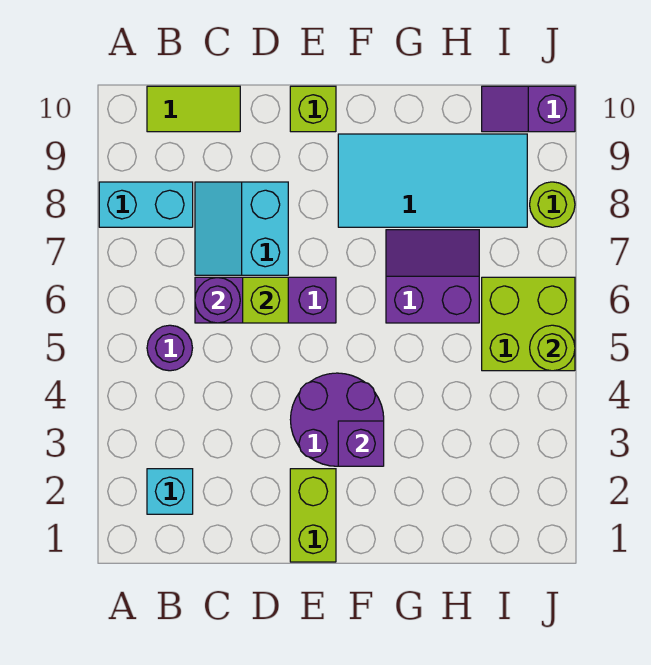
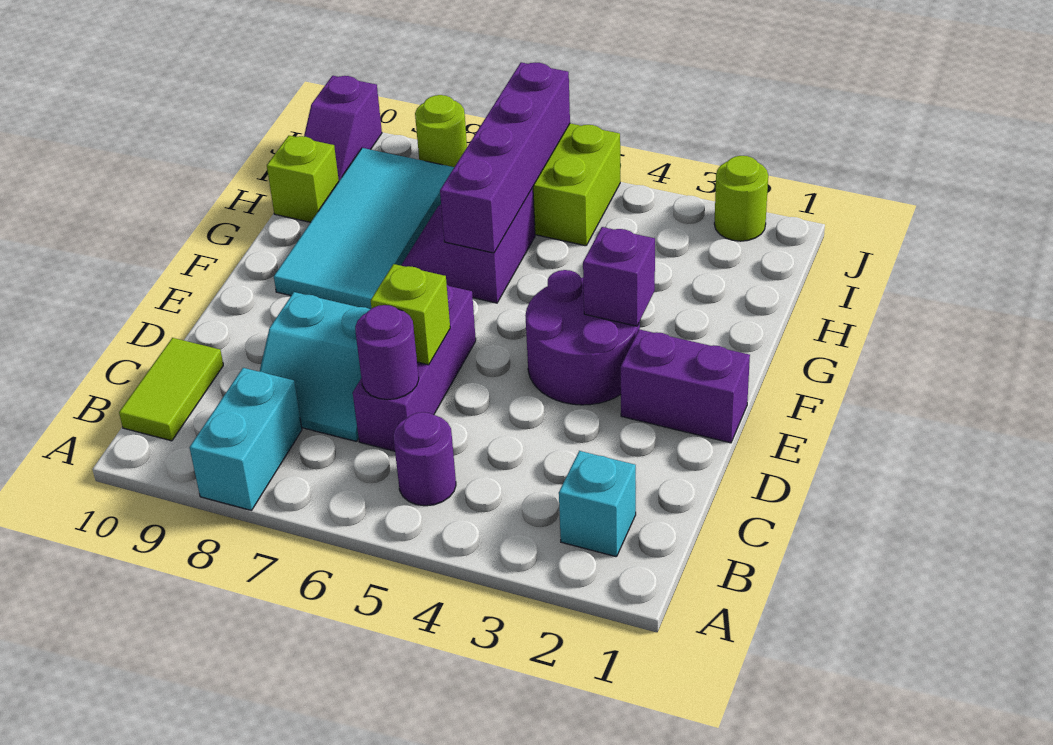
lime 1x2 brick [290,469,336,562] -> purple 1x2 brick [621,329,750,443]
lime 1x1 brick [290,86,336,132] -> lime 1x1 brick moved to [267,136,339,222]
none -> purple 1x4 brick [440,62,570,253]
lime 1x1 round brick [530,325,575,371] -> lime 1x1 round brick moved to [714,156,768,241]

